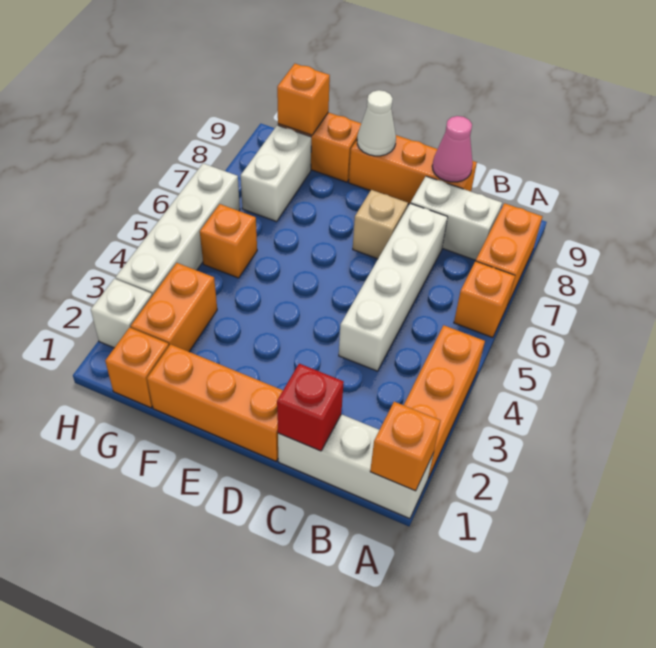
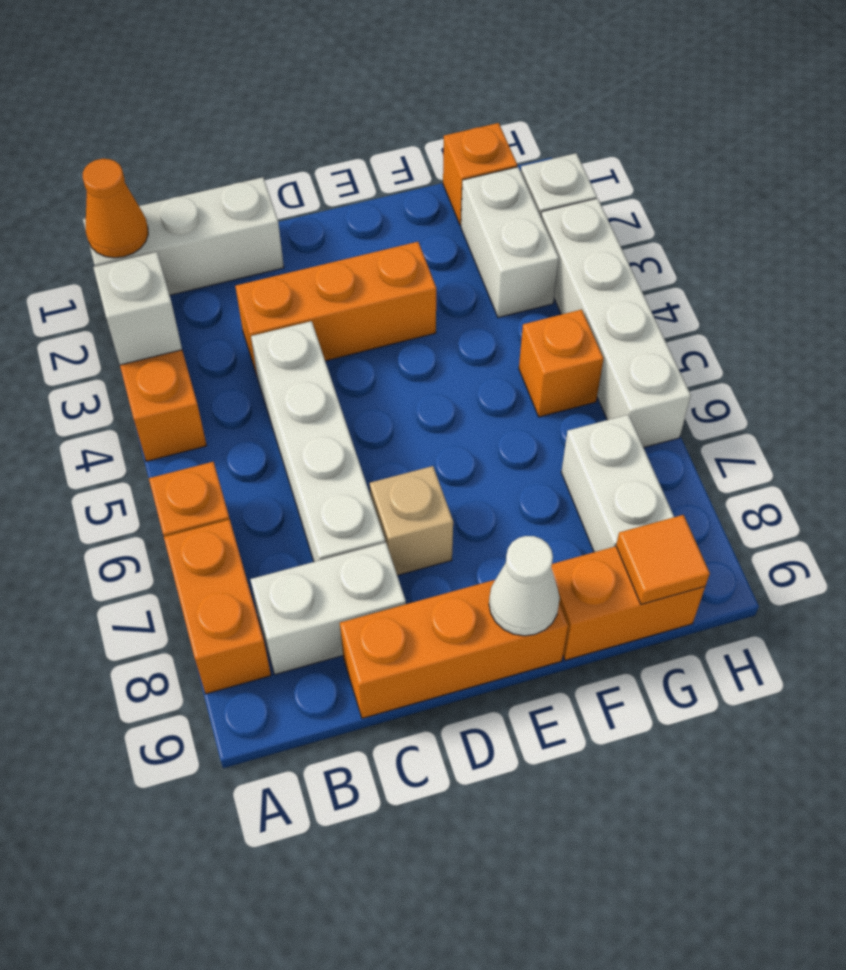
orange 1x1 brick [370,402,441,491] -> orange 1x1 cone [83,159,148,258]
none -> white 1x1 brick [93,252,182,365]
red 1x1 brick [277,364,344,451] -> none
pink 1x1 cone [432,116,473,182] -> none
orange 1x3 brick [147,344,283,461] -> orange 1x3 brick moved to [235,242,436,375]
orange 1x2 brick [131,263,217,352] -> white 1x2 brick [461,167,559,318]
orange 1x1 brick [277,64,330,135] -> orange 1x1 tile [616,515,710,604]

